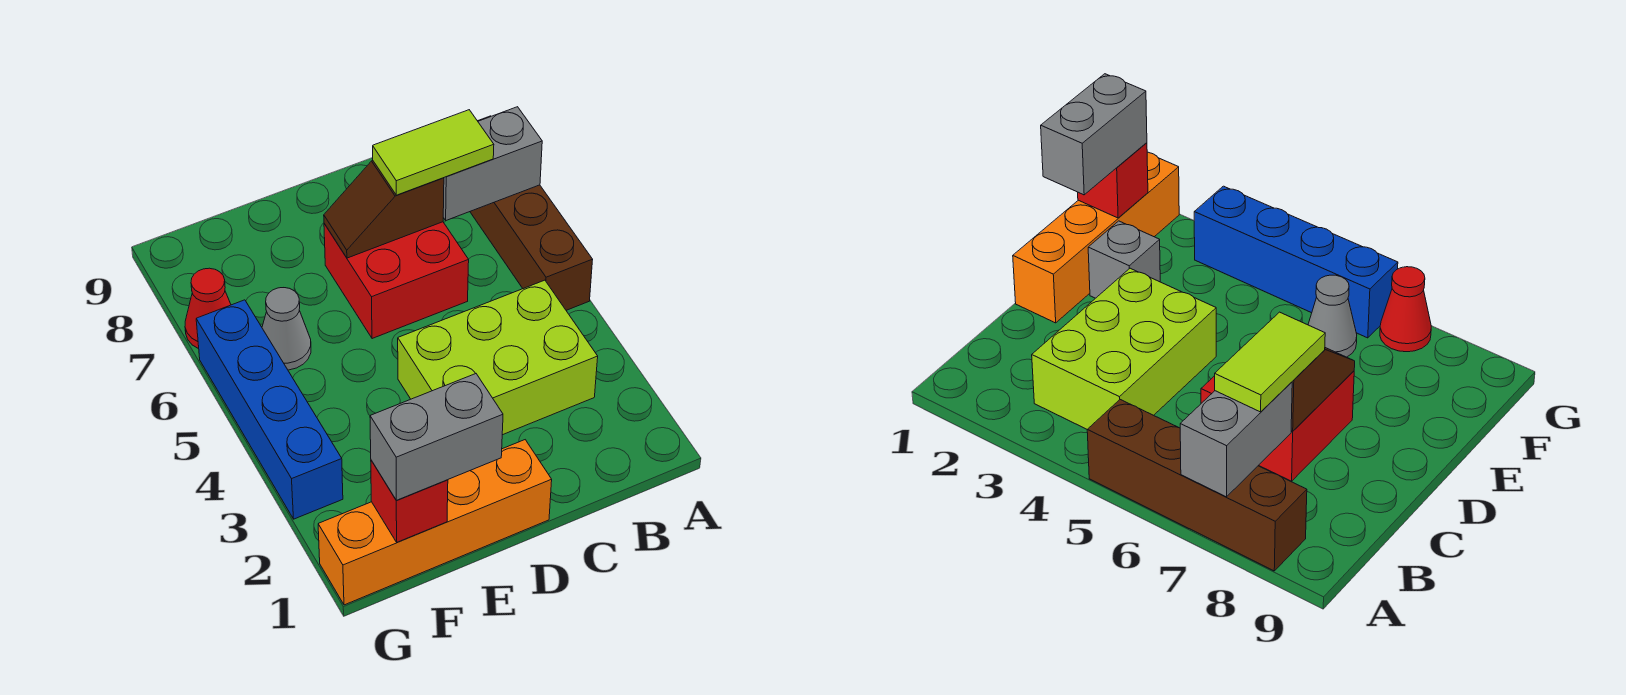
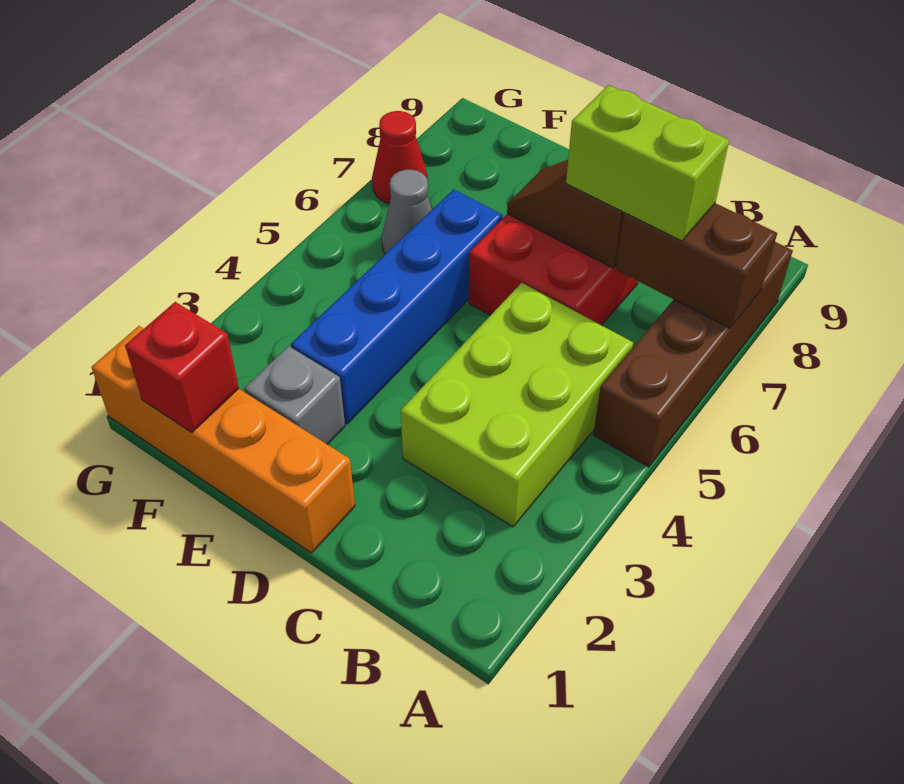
grey 1x2 brick [443,107,542,220] -> brown 1x2 brick [616,203,777,328]
lime 2x3 brick [398,280,598,435] -> lime 2x3 brick turned to [401,283,633,527]
lime 1x2 tile [373,110,494,195] -> lime 1x2 brick [566,85,729,241]
grey 1x2 brick [370,374,503,500] -> none
blue 1x4 brick [196,300,343,519] -> blue 1x4 brick moved to [291,189,503,424]

